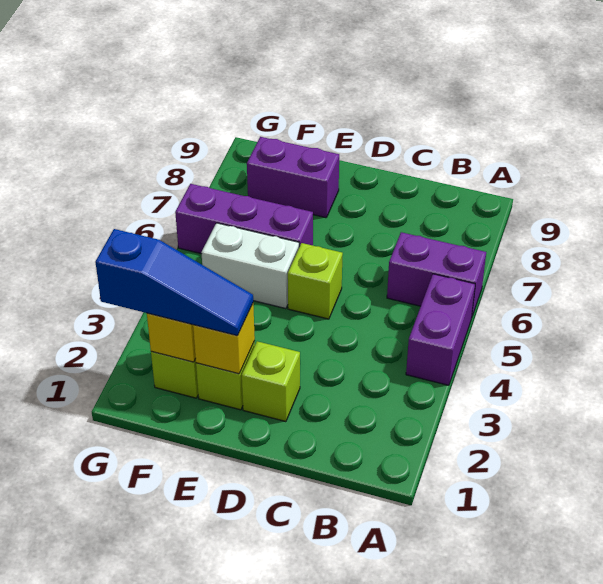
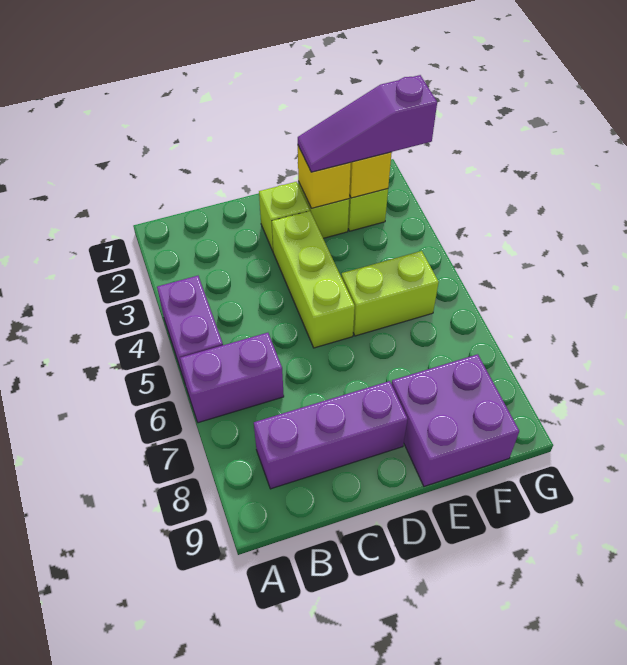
lime 1x1 brick [288,243,343,319] -> lime 1x3 brick [272,211,355,348]
blue 1x3 slope [95,229,253,336] -> purple 1x3 slope [298,75,437,172]
white 1x2 brick [201,223,299,309] -> lime 1x2 brick [341,251,439,336]
purple 1x3 brick [175,184,313,253] -> purple 1x3 brick moved to [254,381,408,489]
purple 1x2 brick [247,137,339,218] -> purple 2x2 brick [392,354,519,486]

